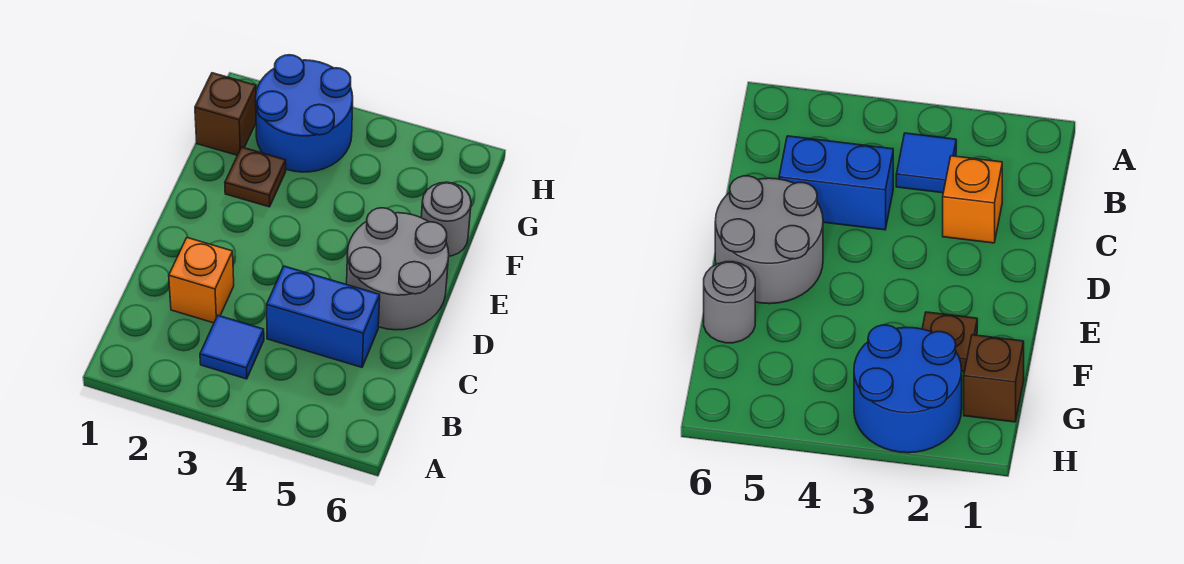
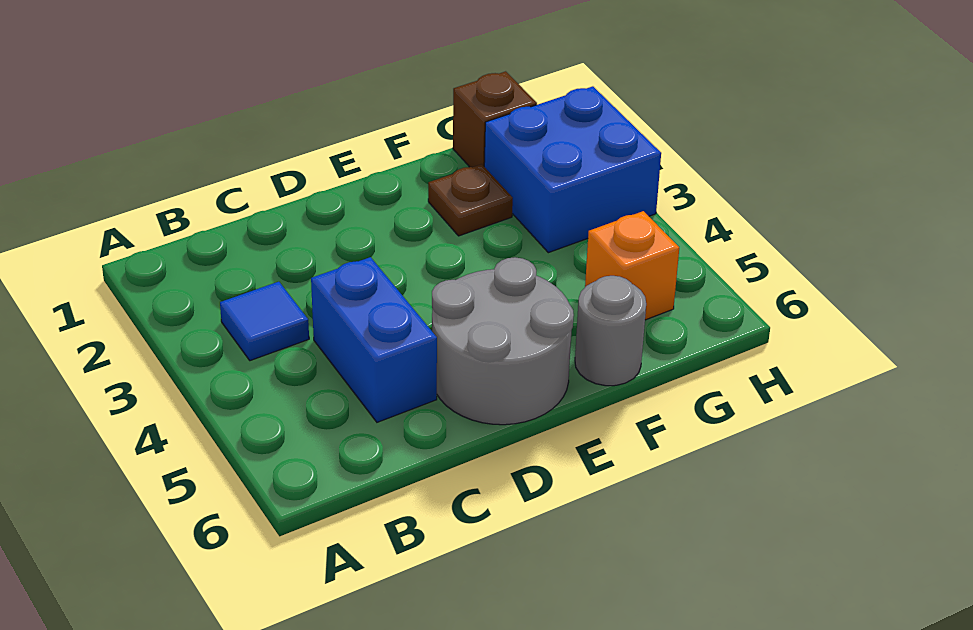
orange 1x1 brick [169,238,234,323] -> orange 1x1 brick moved to [585,211,679,320]
blue 2x2 round brick [256,55,353,172] -> blue 2x2 brick [484,86,661,253]

